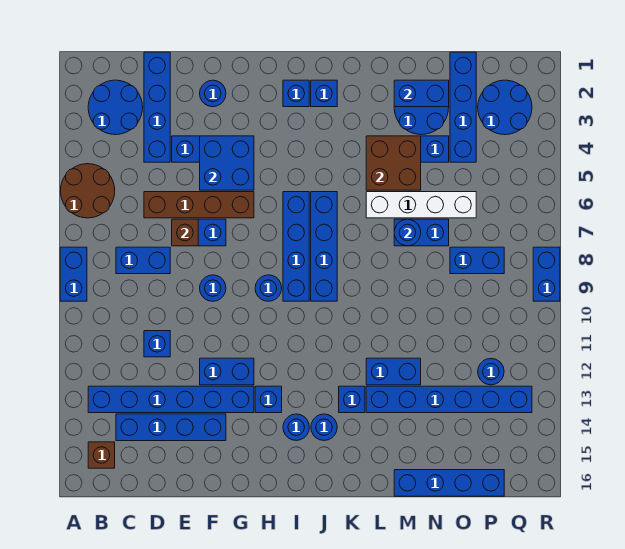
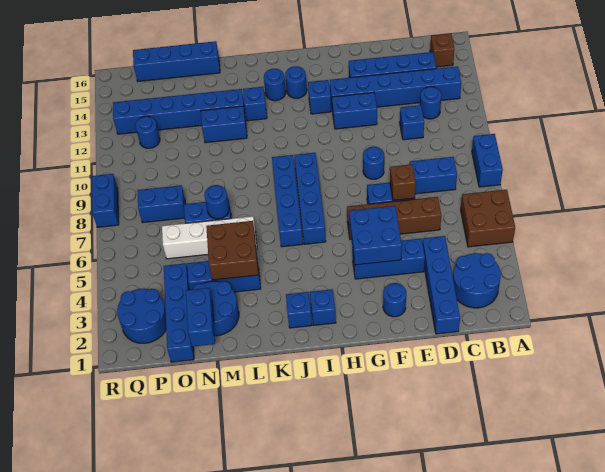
brown 2x2 round brick [60,164,115,218] -> brown 2x2 brick [461,190,515,247]
blue 1x1 round brick [255,275,282,301] -> blue 1x1 round brick moved to [420,87,441,119]
blue 1x2 brick [394,80,449,107] -> blue 1x2 brick turned to [186,288,215,346]

